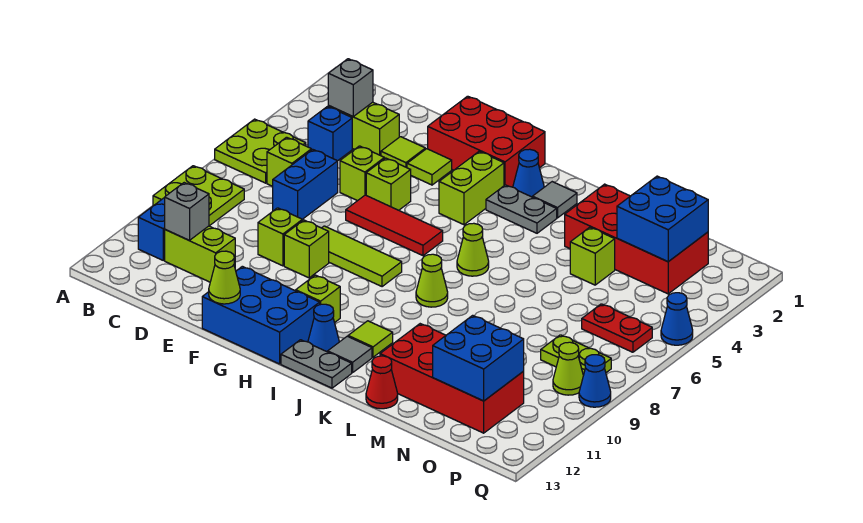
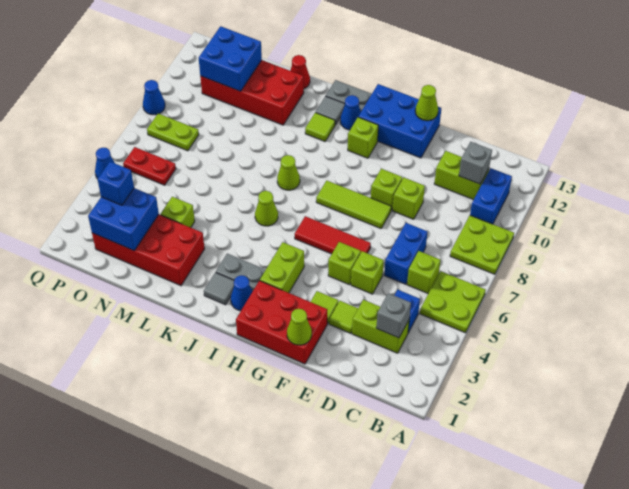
none -> blue 1x1 brick [98,162,134,205]
lime 1x1 cone [553,342,583,395] -> lime 1x1 cone moved to [287,309,312,345]

